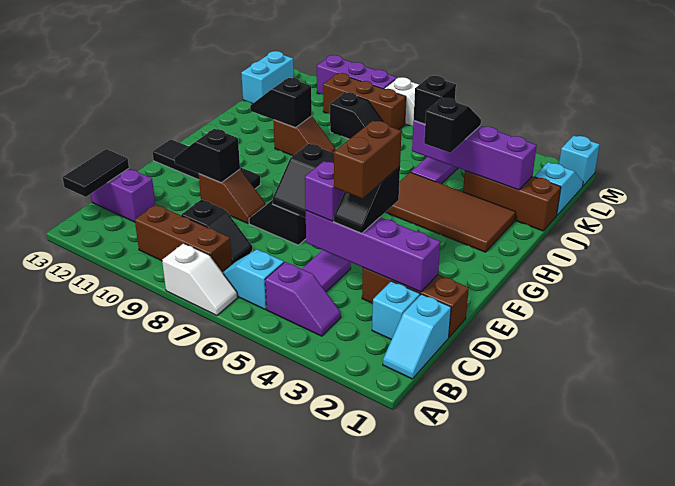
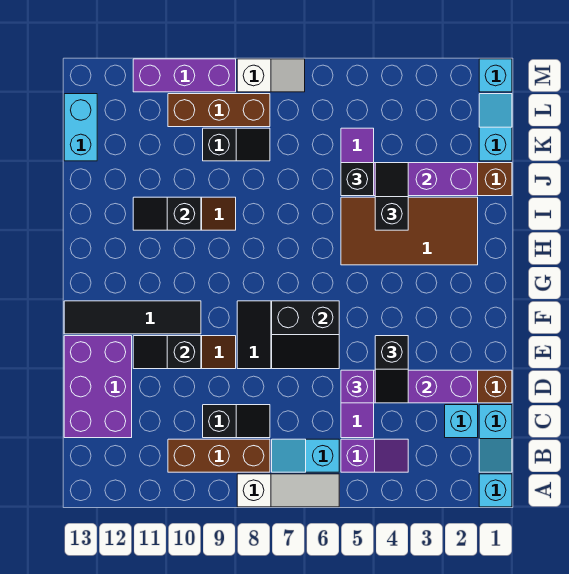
none -> cyan 1x1 brick [479,474,512,507]
white 1x2 slope [162,243,237,316] -> white 1x3 slope [237,474,339,507]
black 1x2 tile [63,149,129,197] -> none
purple 1x2 brick [91,169,155,222] -> purple 2x3 brick [64,336,132,438]
brown 1x2 brick [334,121,402,199] -> none

